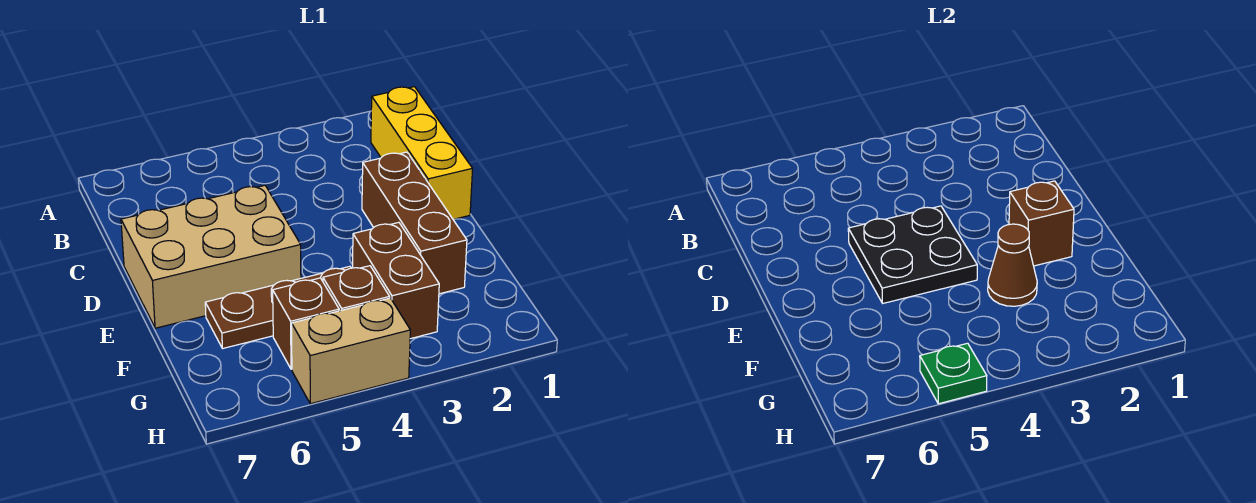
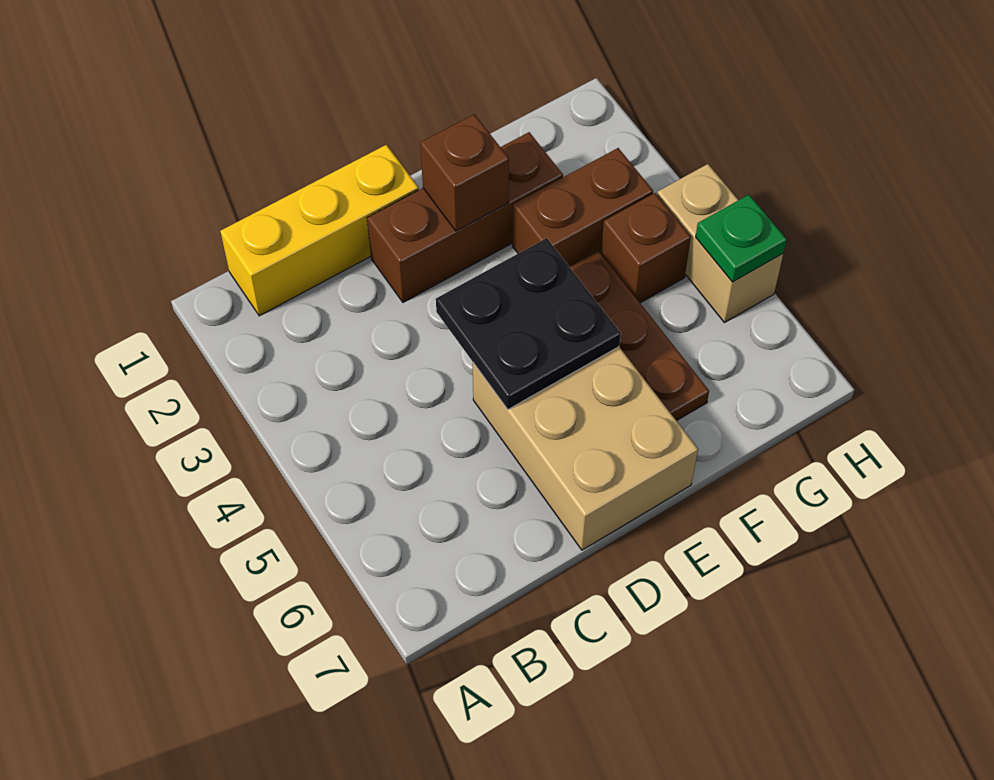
brown 1x1 cone [988,224,1037,306] -> none
brown 1x1 brick [273,278,339,369] -> none

